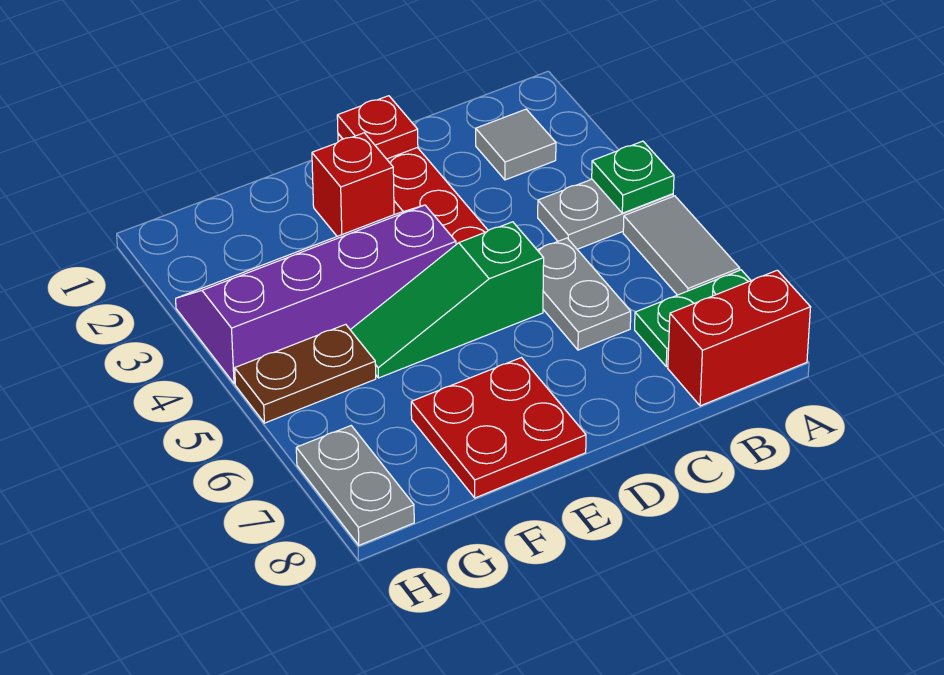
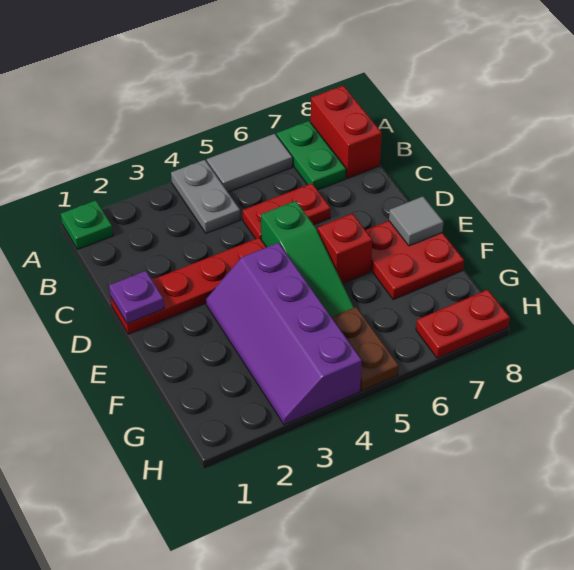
green 1x1 plate [592,141,674,213] -> green 1x1 plate moved to [61,200,113,249]
grey 1x1 tile [476,109,556,180] -> grey 1x1 tile moved to [389,196,443,246]
grey 1x2 plate [537,238,631,350] -> red 1x2 plate [243,183,331,239]
red 1x1 plate [337,96,418,159] -> purple 1x1 plate [109,271,164,324]
red 1x1 brick [312,133,394,236] -> red 1x1 brick moved to [318,213,372,284]
grey 1x2 plate [296,426,414,545] -> red 1x2 plate [416,290,510,358]

